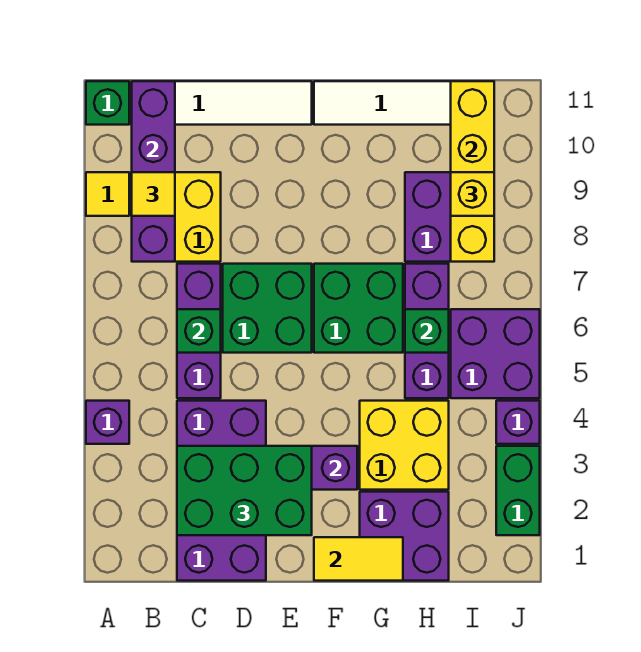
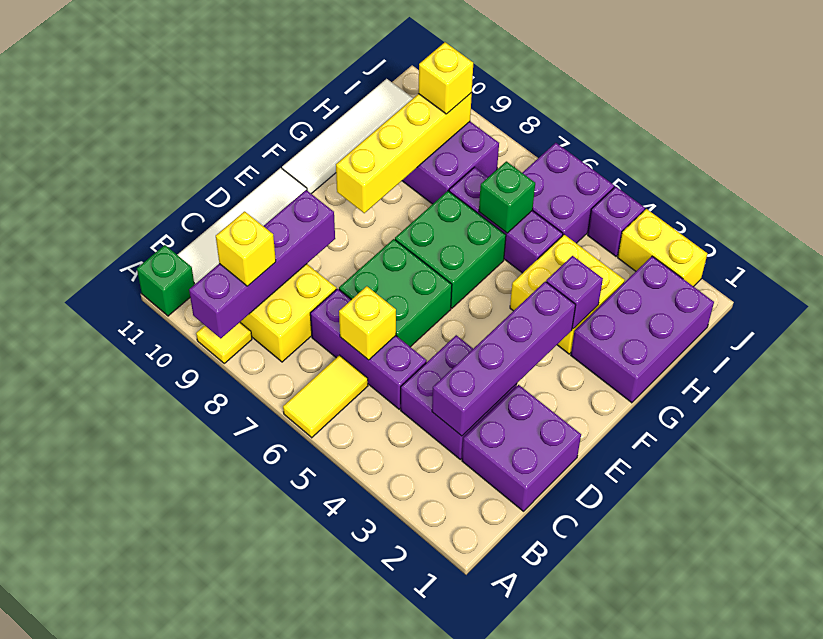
purple 1x1 brick [86,401,129,444] -> purple 1x1 brick moved to [546,256,603,329]
purple 1x4 brick [132,81,175,262] -> purple 1x4 brick turned to [189,190,335,338]
yellow 1x1 tile [132,172,175,216] -> yellow 1x1 brick [216,211,276,286]
green 2x3 brick [177,446,312,535] -> none
green 1x1 brick [177,309,221,353] -> yellow 1x1 brick [339,286,396,360]
yellow 1x2 tile [314,537,403,581] -> yellow 1x2 tile moved to [283,355,368,438]
purple 2x2 brick [360,492,449,581] -> purple 2x3 brick [571,256,714,403]
yellow 1x4 brick [451,81,494,262] -> yellow 1x4 brick turned to [336,93,472,213]
green 1x2 brick [496,446,540,535] -> yellow 1x2 brick [618,209,707,287]

